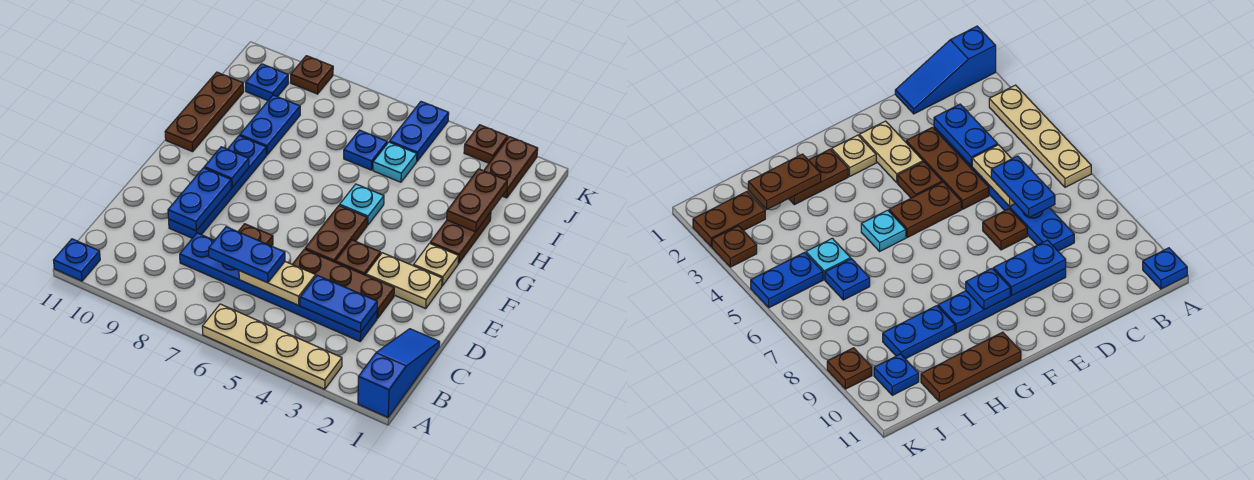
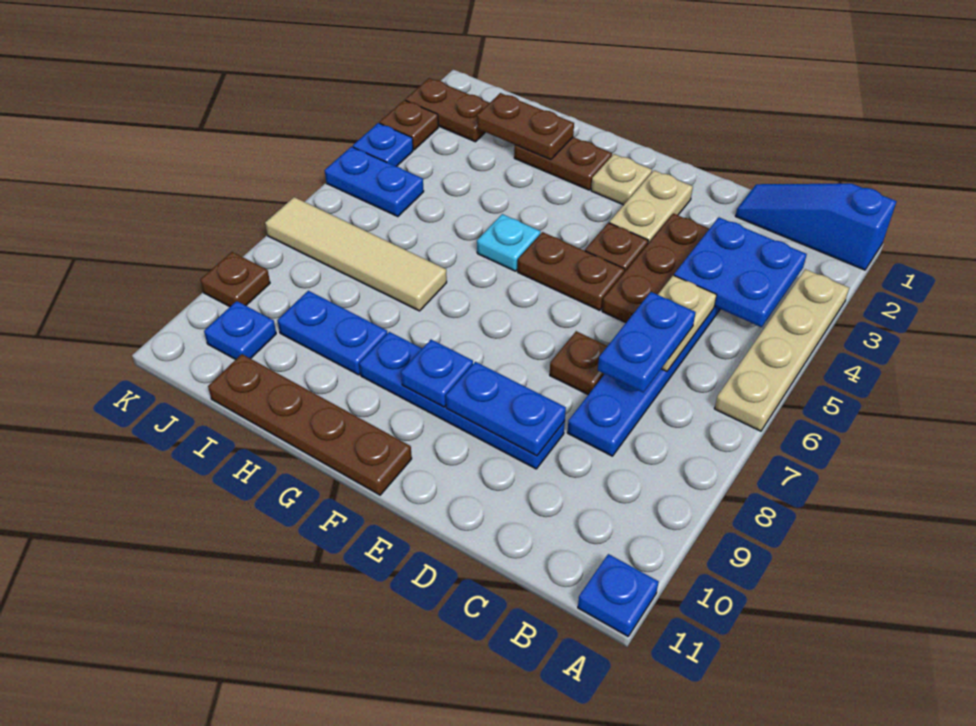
blue 1x2 plate [300,275,377,332] -> blue 2x2 plate [674,218,807,327]
brown 1x3 plate [165,72,244,152] -> brown 1x4 plate [208,354,412,495]
none -> tan 1x4 tile [265,197,447,311]
cyan 1x1 plate [373,142,417,182] -> none
blue 1x1 plate [344,130,387,170] -> blue 1x1 plate moved to [353,123,413,167]

